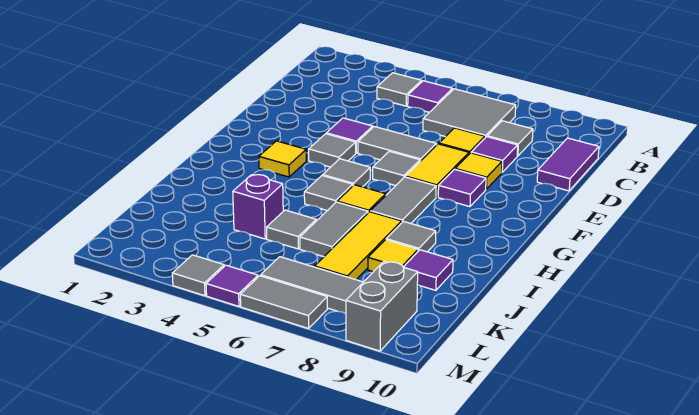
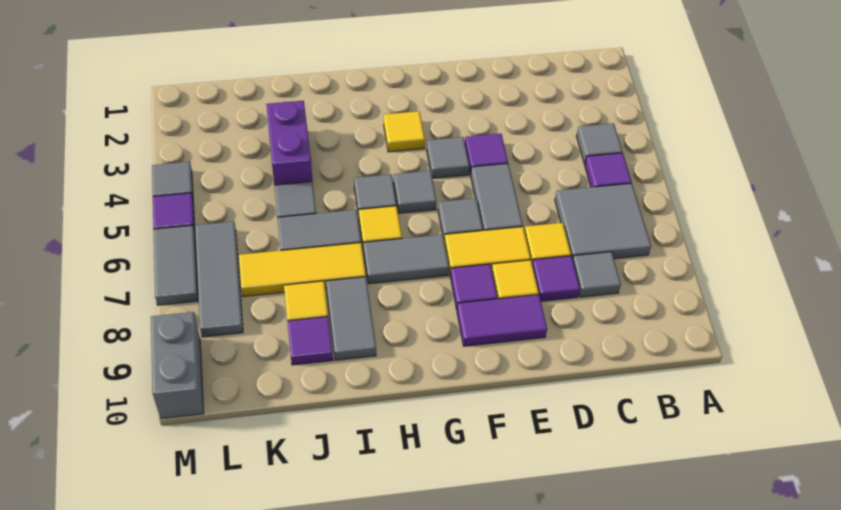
purple 1x2 tile [537,138,599,191] -> purple 1x2 tile moved to [457,295,547,346]
grey 1x1 tile [386,222,436,252] -> grey 1x2 tile [326,277,376,360]
purple 1x1 brick [233,175,283,239] -> purple 1x2 brick [266,101,312,185]
grey 1x2 brick [346,262,418,351] -> grey 1x2 brick turned to [151,312,204,419]

